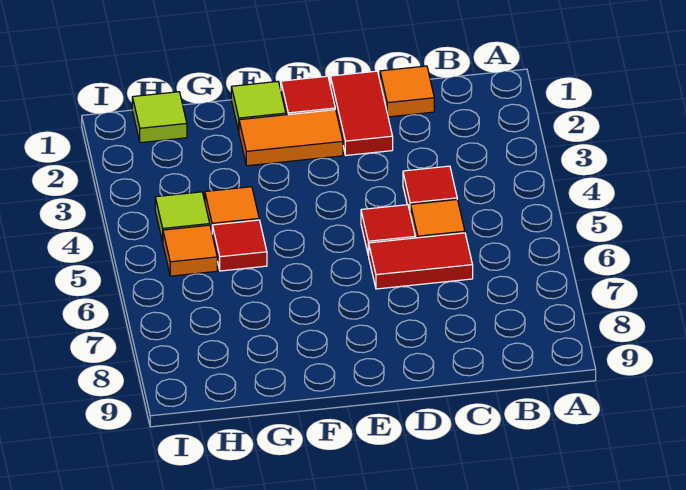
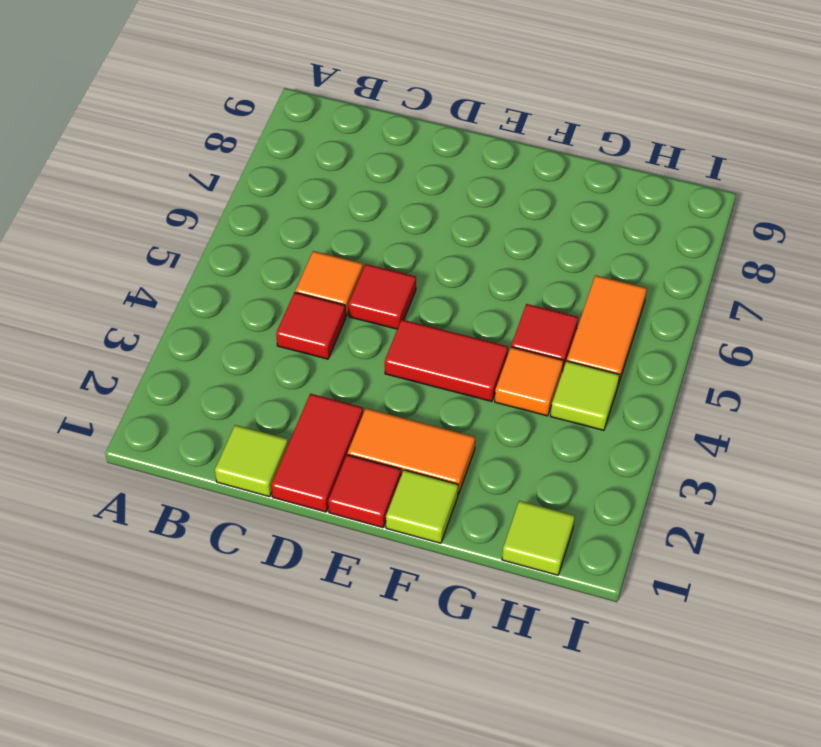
orange 1x1 tile [380,66,434,117] -> lime 1x1 tile [215,425,288,497]
red 1x2 tile [368,233,473,289] -> red 1x2 tile moved to [385,320,508,401]
orange 1x1 tile [163,225,217,276] -> orange 1x2 tile [567,275,647,385]

